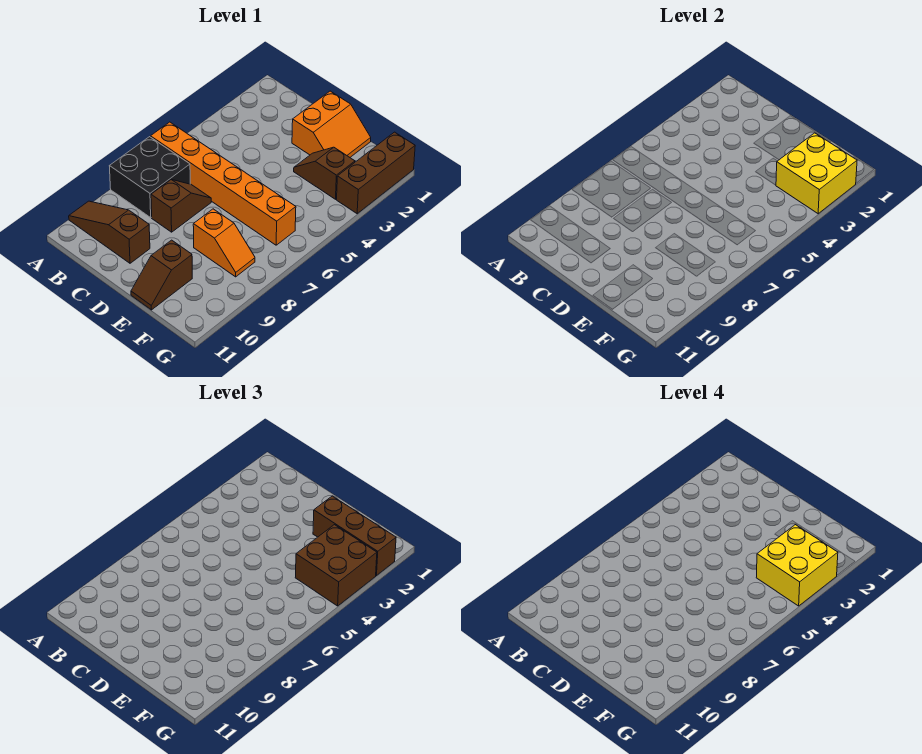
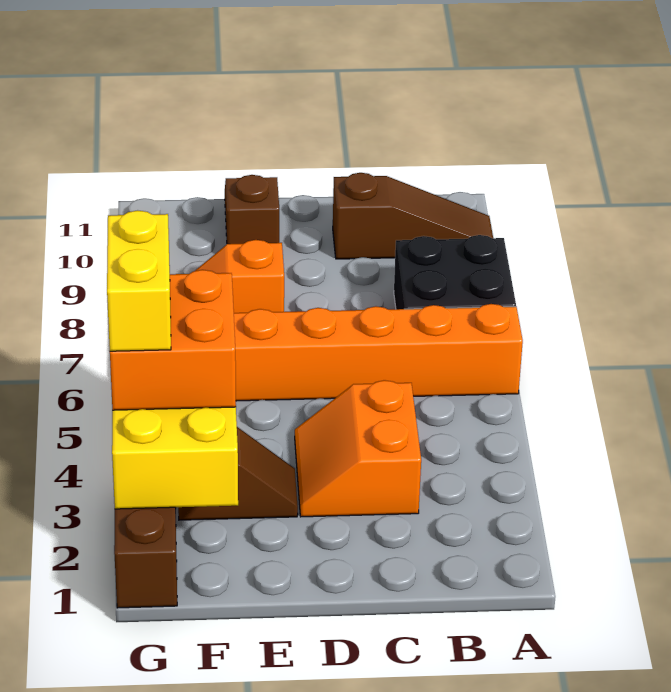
brown 1x2 slope [151,180,211,232] -> none
orange 2x2 slope [292,91,371,157] -> orange 2x2 slope moved to [295,380,421,517]
brown 1x3 brick [313,496,396,576] -> none
brown 2x2 brick [295,525,377,606] -> orange 2x2 brick [110,270,236,410]
yellow 2x2 brick [756,525,838,606] -> yellow 1x2 brick [107,210,171,351]

